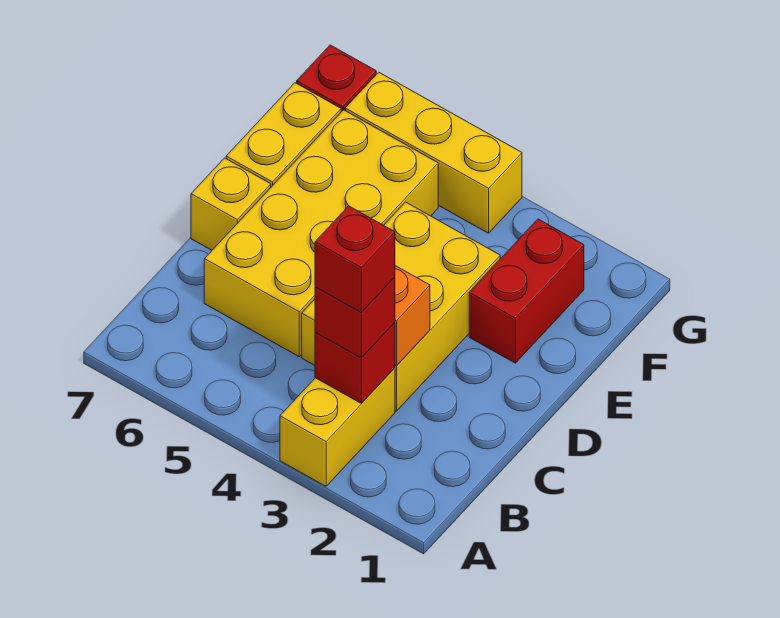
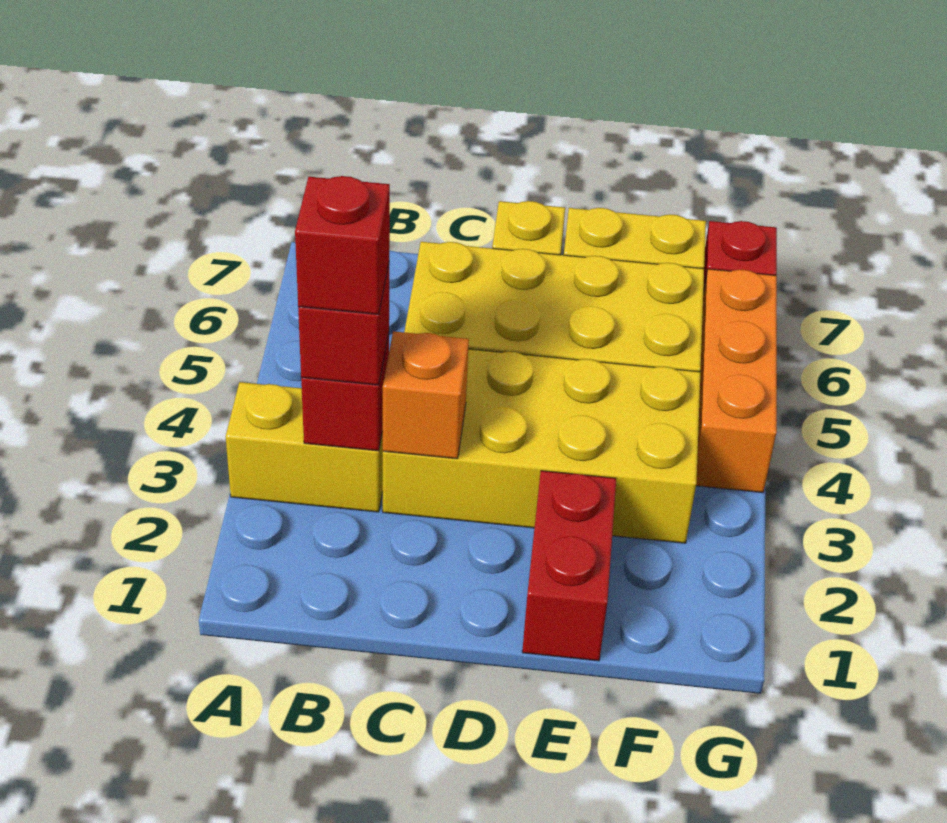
yellow 2x3 brick [302,202,500,411] -> yellow 2x4 brick [383,349,700,543]
red 1x2 brick [469,219,584,363] -> red 1x2 brick turned to [522,471,616,661]
yellow 1x3 brick [345,72,522,233] -> orange 1x3 brick [696,269,777,493]

